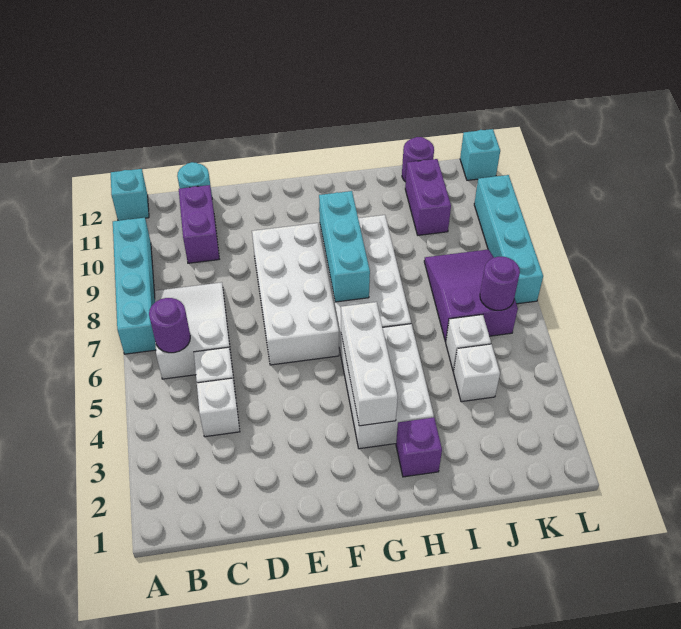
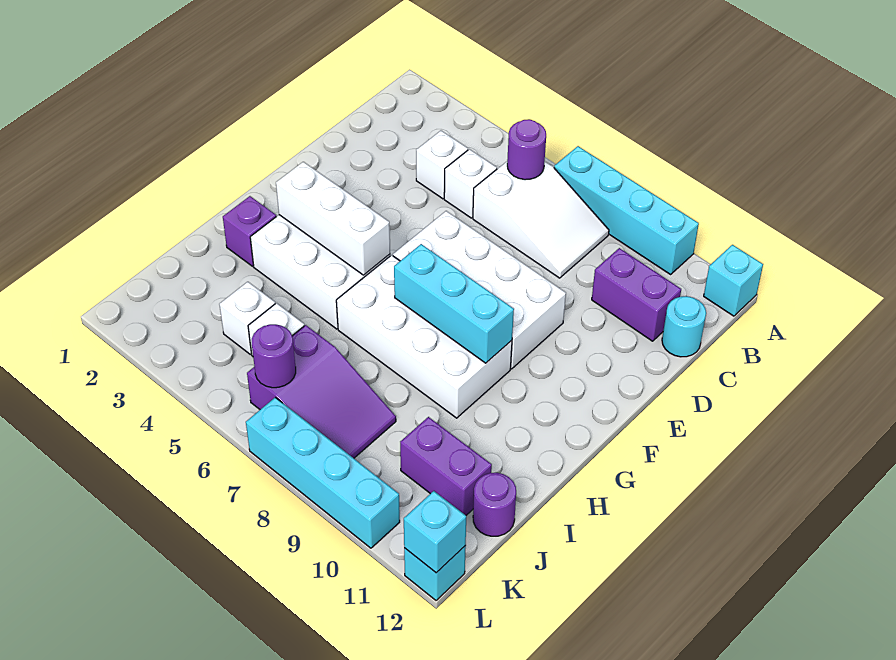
none -> cyan 1x1 brick [404,491,466,573]

